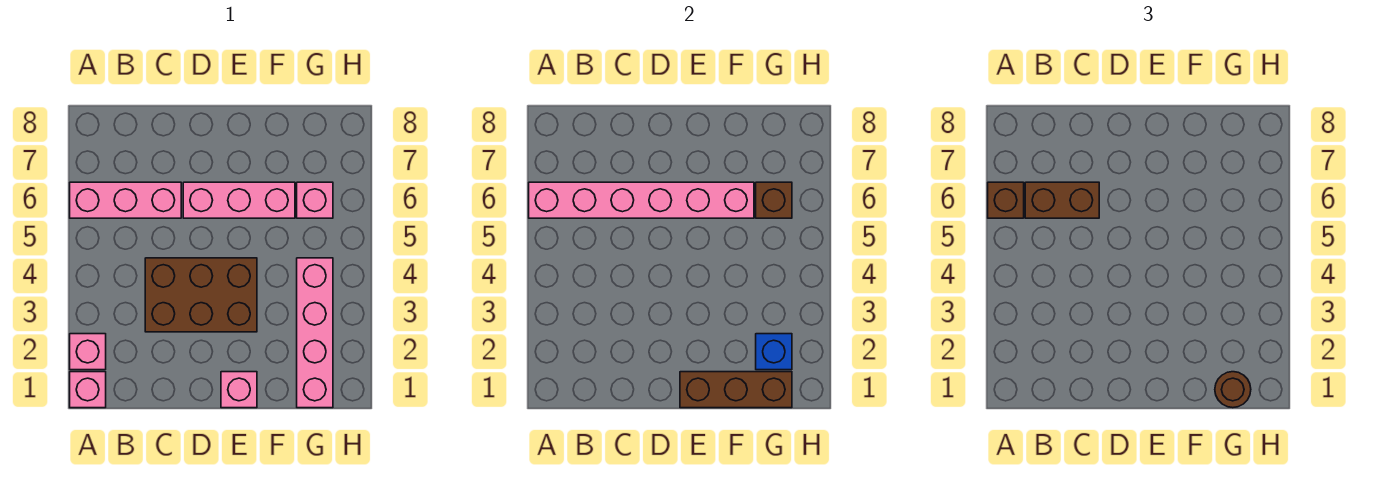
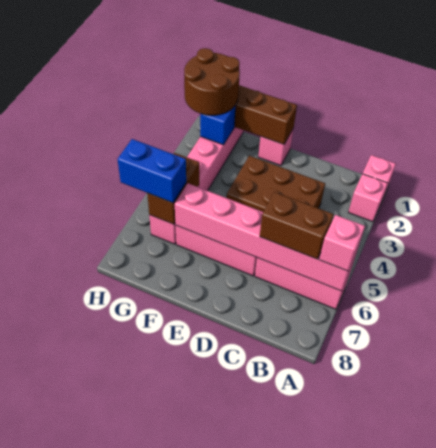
brown 1x1 brick [988,182,1024,218] -> pink 1x1 brick [319,215,365,271]
brown 1x1 round brick [1215,372,1251,408] -> brown 2x2 round brick [184,48,240,115]
brown 1x1 brick [756,182,792,218] -> brown 1x2 brick [147,153,199,224]
none -> blue 1x2 brick [118,139,186,203]

